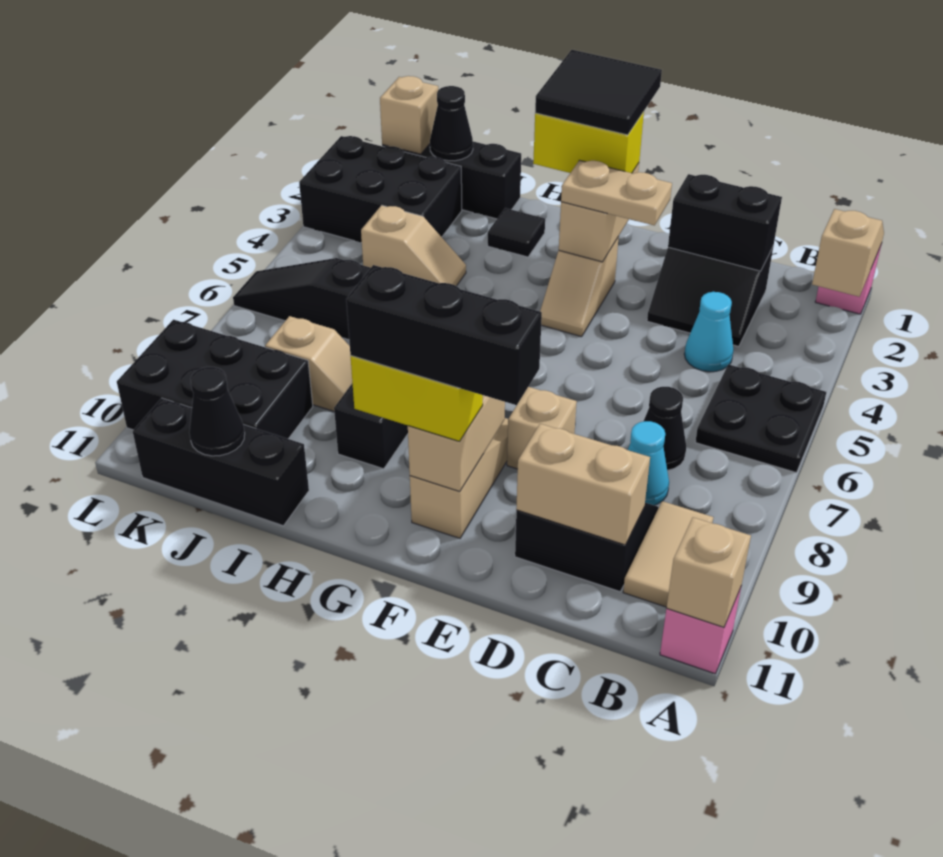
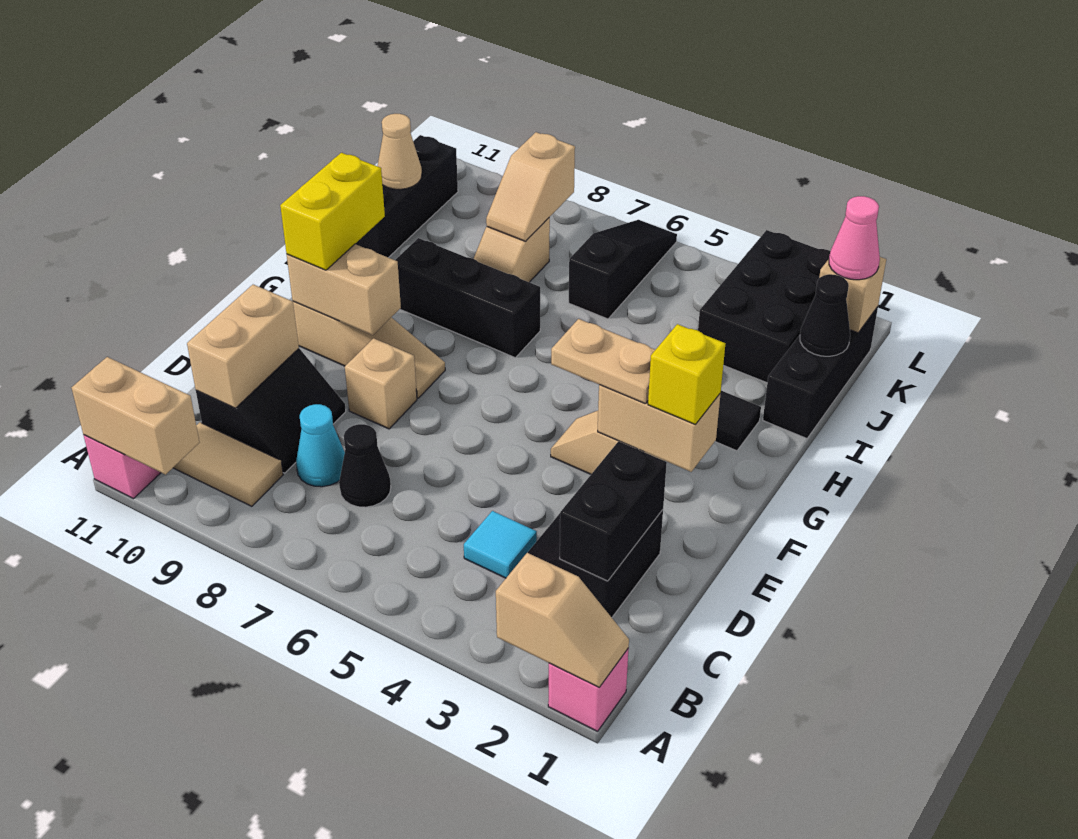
black 2x2 plate [695,364,826,473] -> none
tan 1x1 brick [667,517,751,627] -> tan 1x2 brick [72,357,199,475]
cyan 1x1 cone [684,292,733,372] -> cyan 1x1 tile [464,511,537,578]
tan 1x2 plate [561,160,672,225] -> tan 1x2 plate turned to [551,319,655,404]
black 1x3 brick [346,265,542,405] -> none
black 2x2 tile [535,50,662,135] -> none
yellow 1x2 brick [533,112,644,173] -> yellow 1x1 brick [648,324,725,425]
tan 1x2 slope [361,205,466,286] -> tan 1x2 slope moved to [486,132,575,241]
black 2x3 brick [117,320,313,439] -> none
black 1x1 cone [189,367,245,456] -> tan 1x1 cone [378,114,422,189]
none -> pink 1x1 cone [829,196,880,280]

